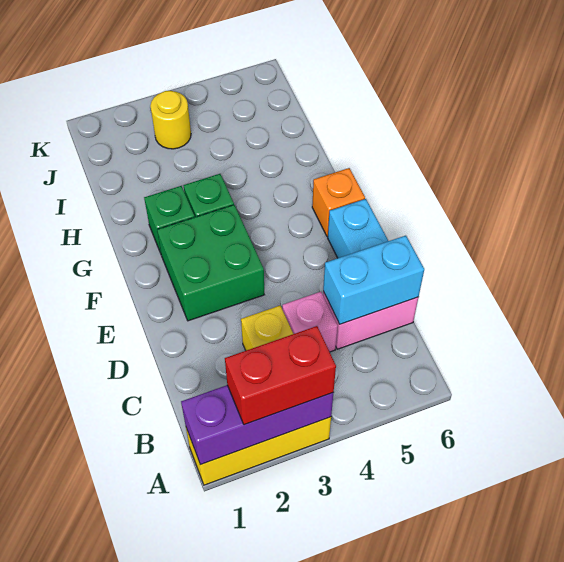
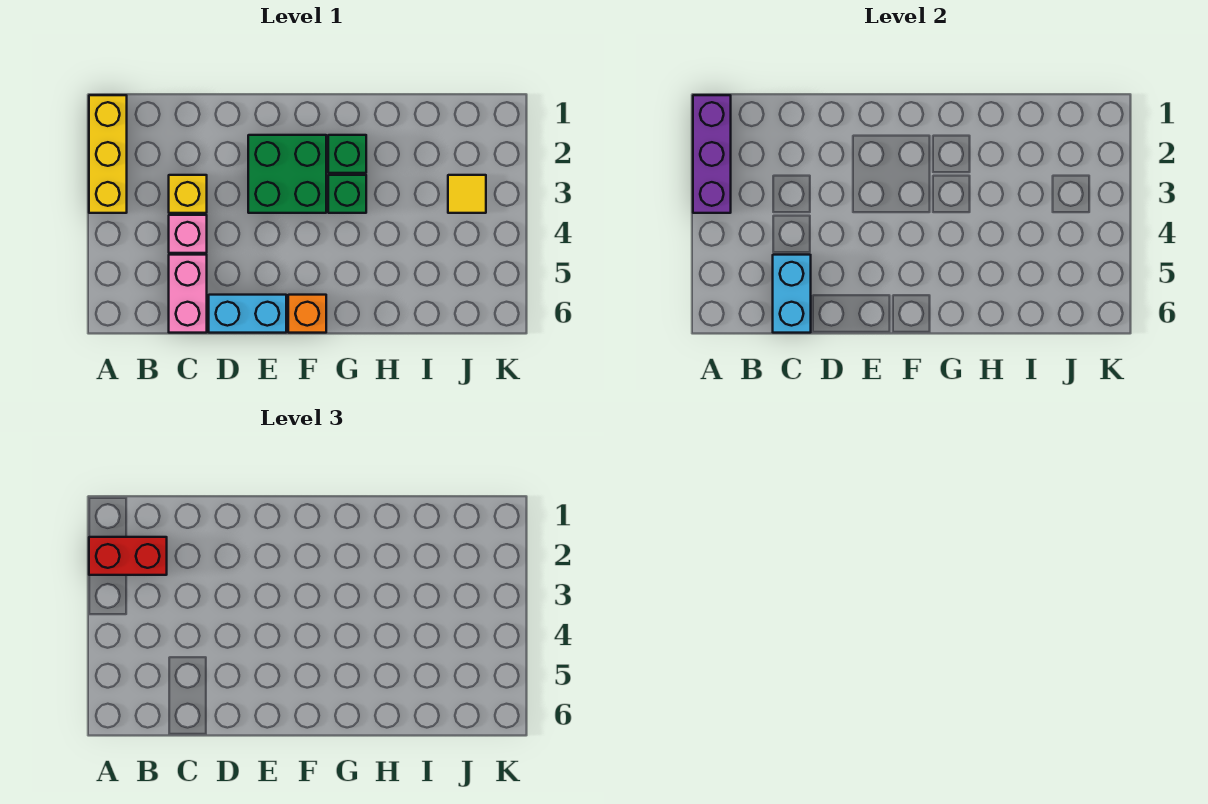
red 1x2 brick [225,326,336,425] -> red 1x2 brick turned to [89,537,167,575]
yellow 1x1 round brick [150,91,191,149] -> yellow 1x1 tile [448,175,486,213]

